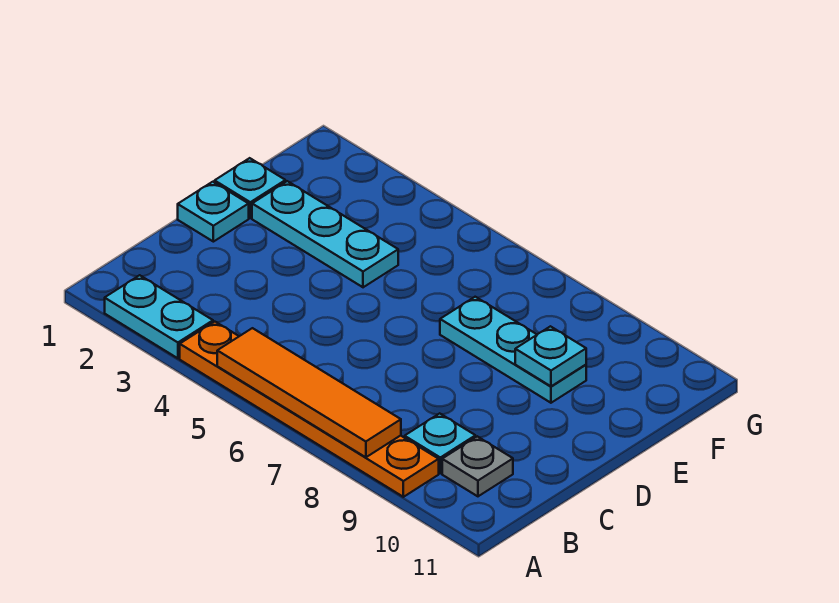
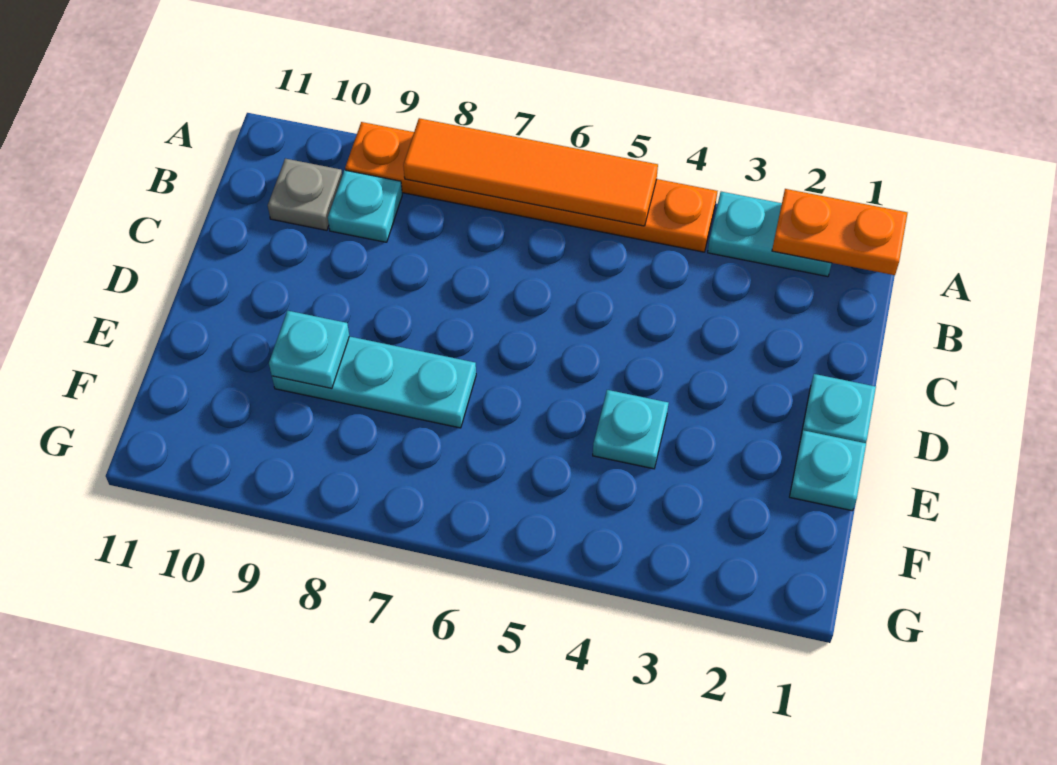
none -> orange 1x2 plate [772,189,907,275]
cyan 1x3 plate [252,181,398,287] -> cyan 1x1 plate [593,390,668,469]

